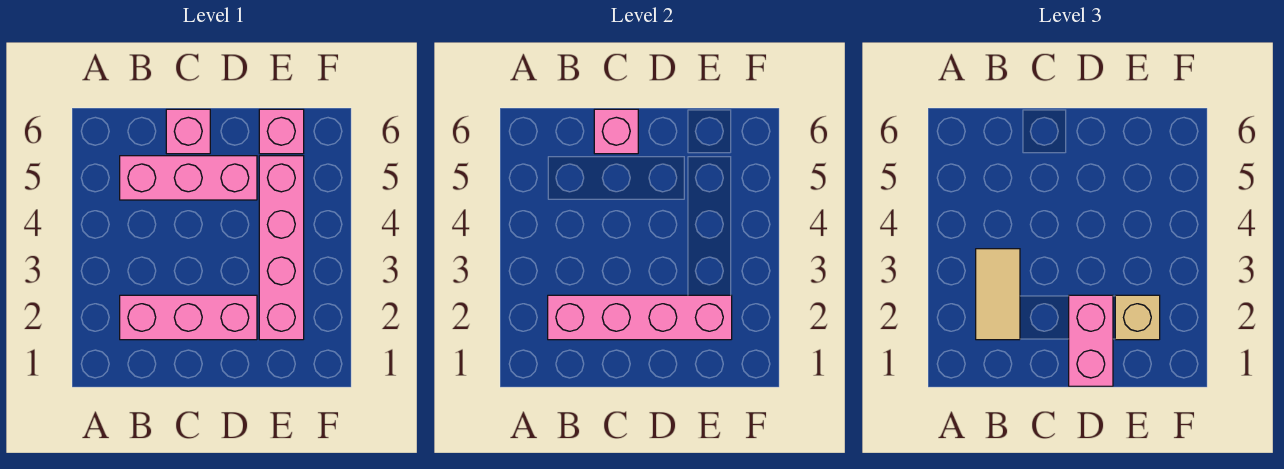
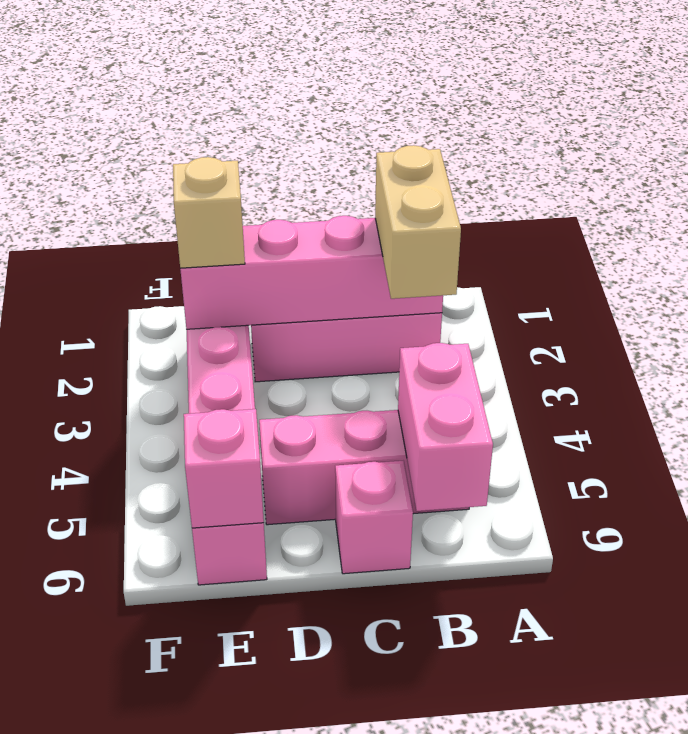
tan 1x2 tile [976,249,1020,340] -> tan 1x2 brick [375,145,461,299]
pink 1x1 brick [594,109,638,154] -> pink 1x1 brick moved to [184,409,264,528]
pink 1x2 brick [1069,295,1113,386] -> pink 1x2 brick moved to [398,343,493,511]

